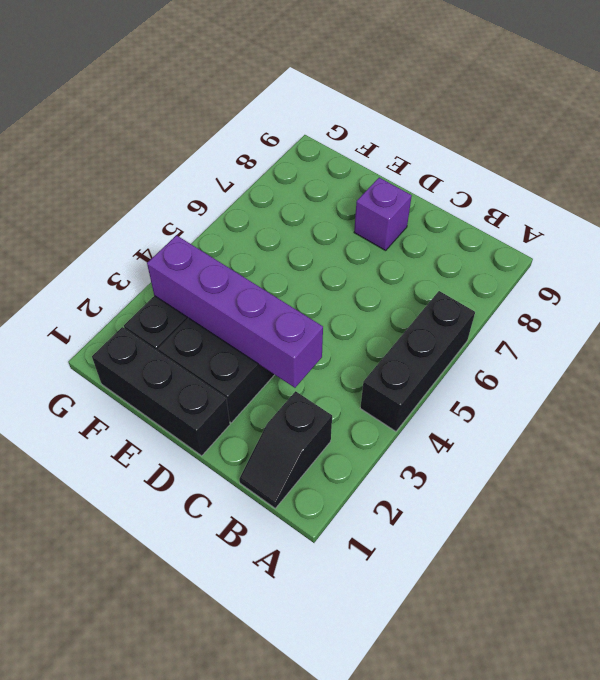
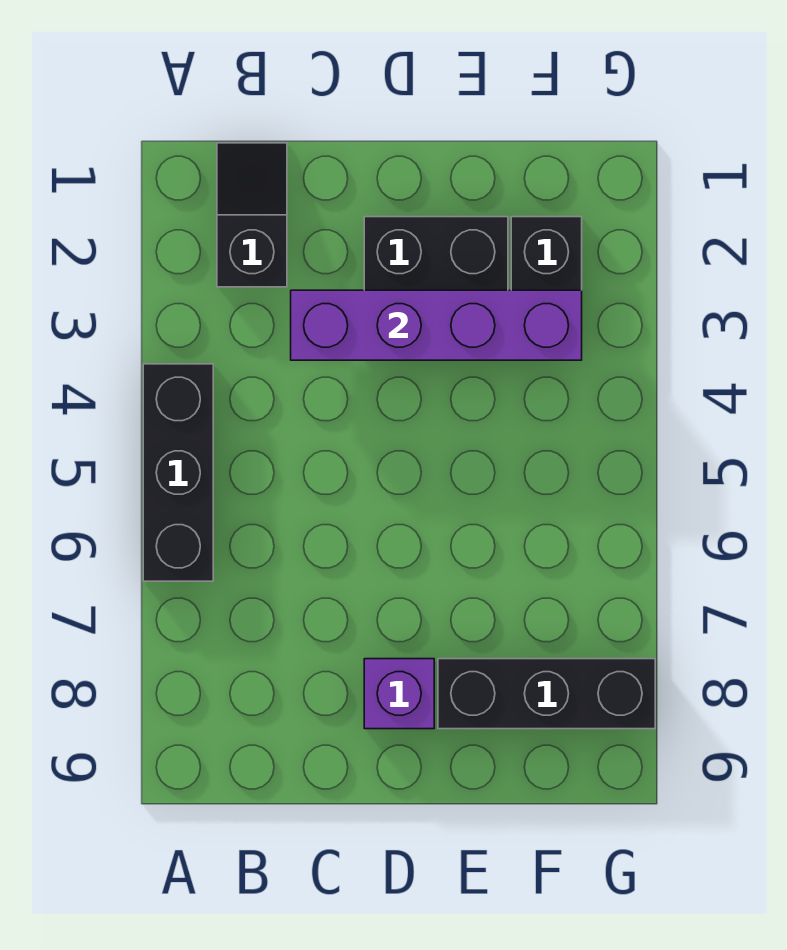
black 1x3 brick [92,327,230,456] -> black 1x3 brick moved to [438,659,655,729]

